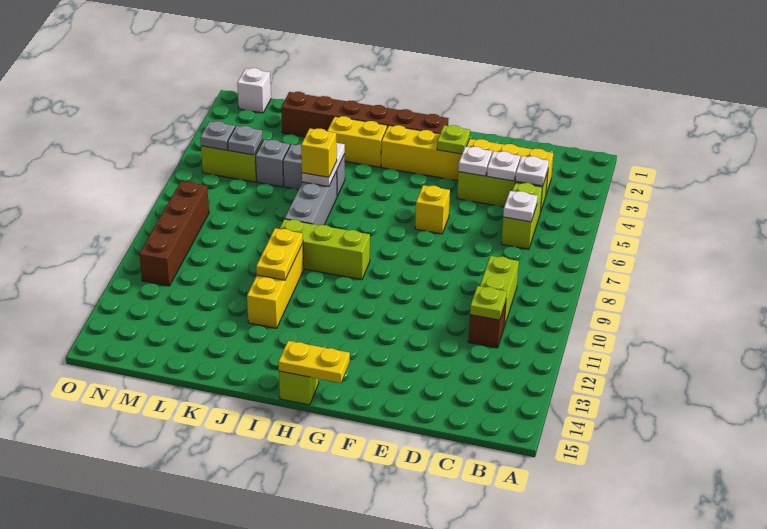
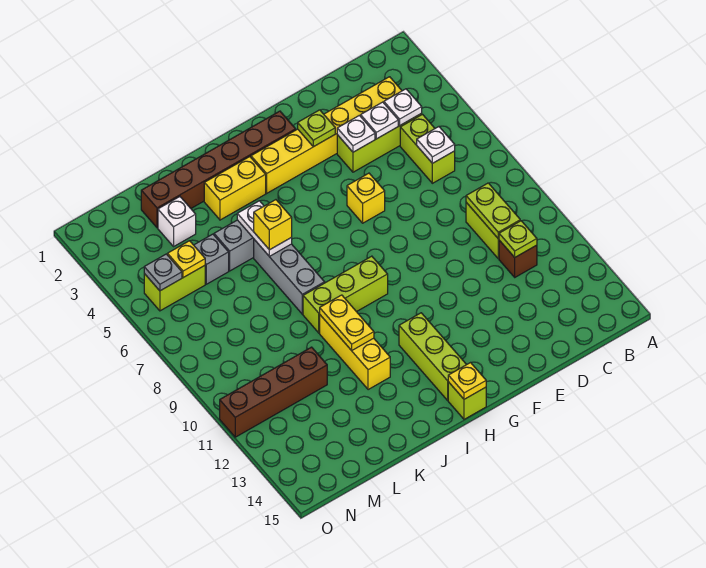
none -> lime 1x2 plate [466,183,520,239]
yellow 1x2 plate [278,341,350,383] -> yellow 1x1 plate [448,363,486,399]
none -> lime 1x3 brick [399,313,467,400]
grey 1x1 plate [228,126,262,155] -> yellow 1x1 plate [167,241,205,278]
white 1x1 brick [237,68,271,113] -> white 1x1 brick moved to [158,197,196,246]
brown 1x4 brick [139,181,209,286] -> brown 1x4 brick turned to [220,347,327,437]

